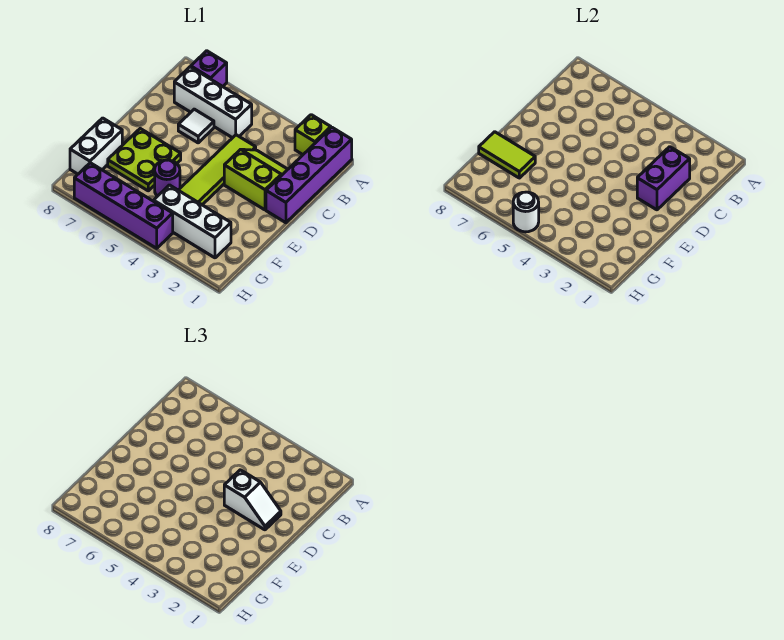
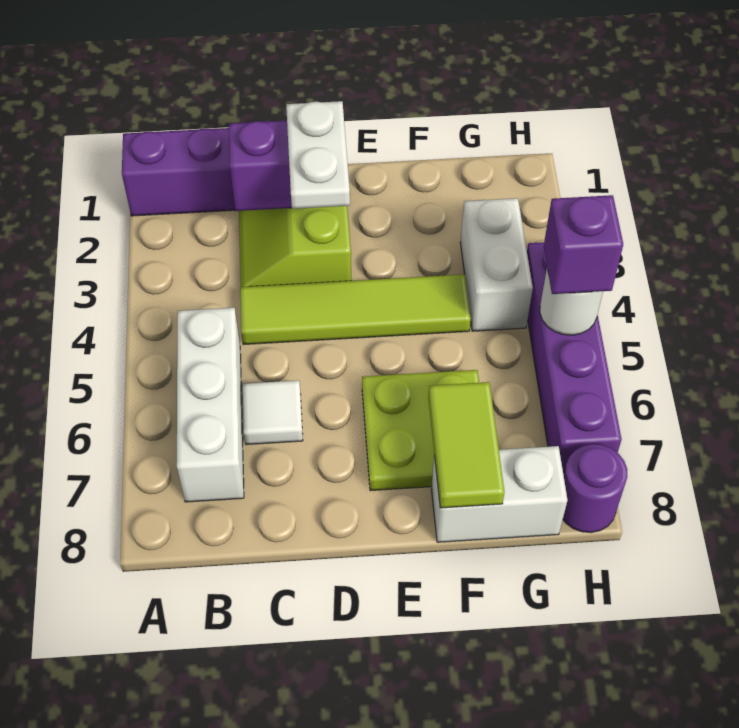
lime 1x1 brick [295,115,331,155] -> none
purple 1x1 brick [191,51,227,86] -> purple 1x1 brick moved to [544,195,623,294]
white 1x2 slope [224,470,281,530] -> white 1x2 plate [286,101,350,209]
purple 1x1 round brick [155,160,180,196] -> purple 1x1 round brick moved to [563,444,627,533]
white 1x3 brick [154,185,231,258] -> white 1x2 brick [460,198,533,331]

